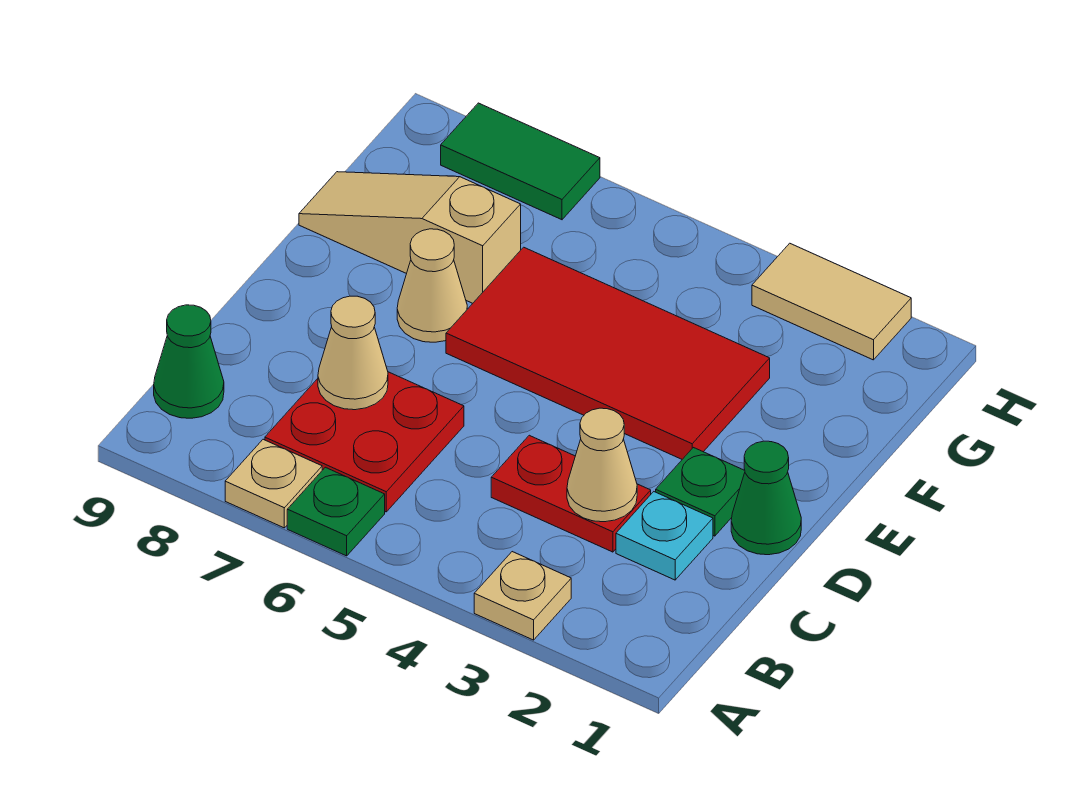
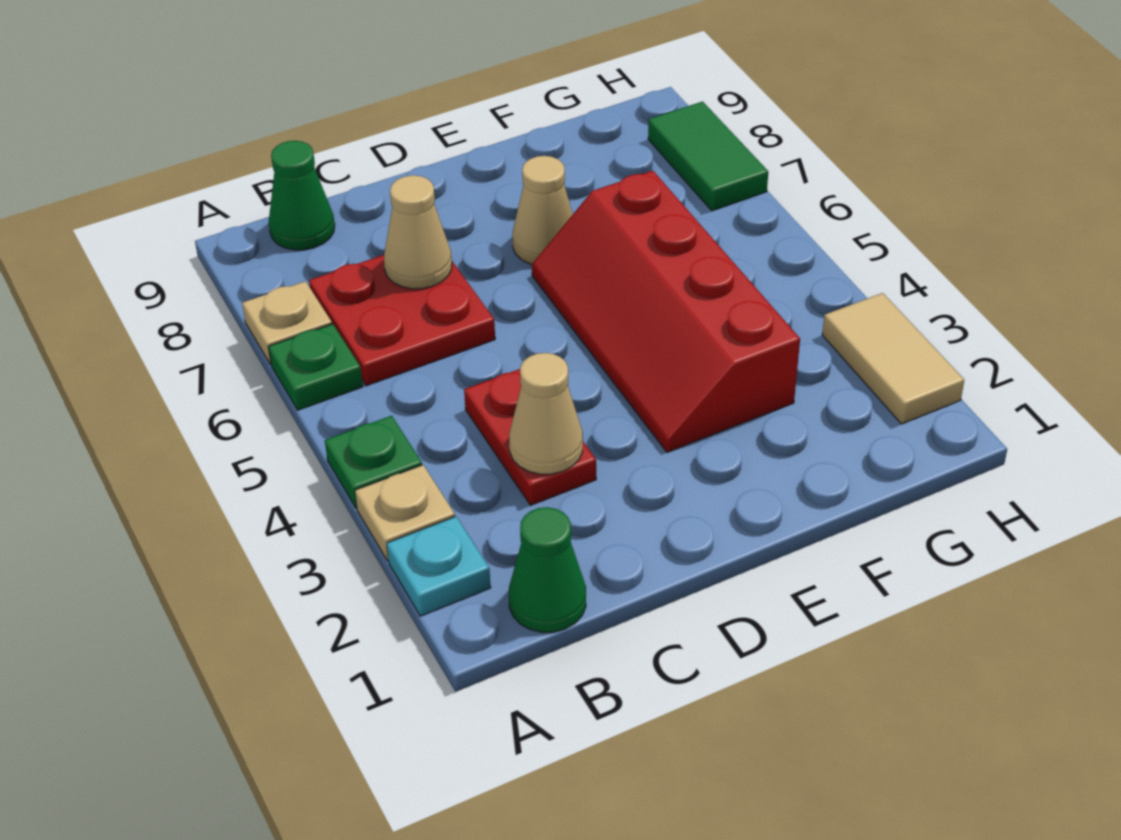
cyan 1x1 plate [616,492,713,580] -> cyan 1x1 plate moved to [387,517,491,616]
green 1x1 cone [731,441,801,555] -> green 1x1 cone moved to [509,507,586,632]
green 1x1 plate [656,448,745,536] -> green 1x1 plate moved to [325,416,422,508]
red 2x4 tile [446,247,770,459] -> red 2x4 slope [532,171,800,452]
tan 1x3 slope [299,172,521,303] -> none

